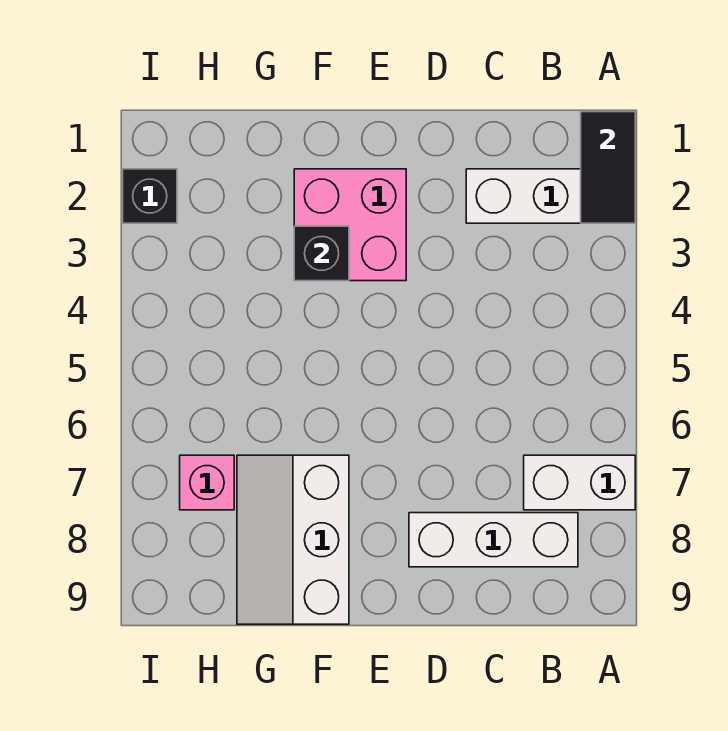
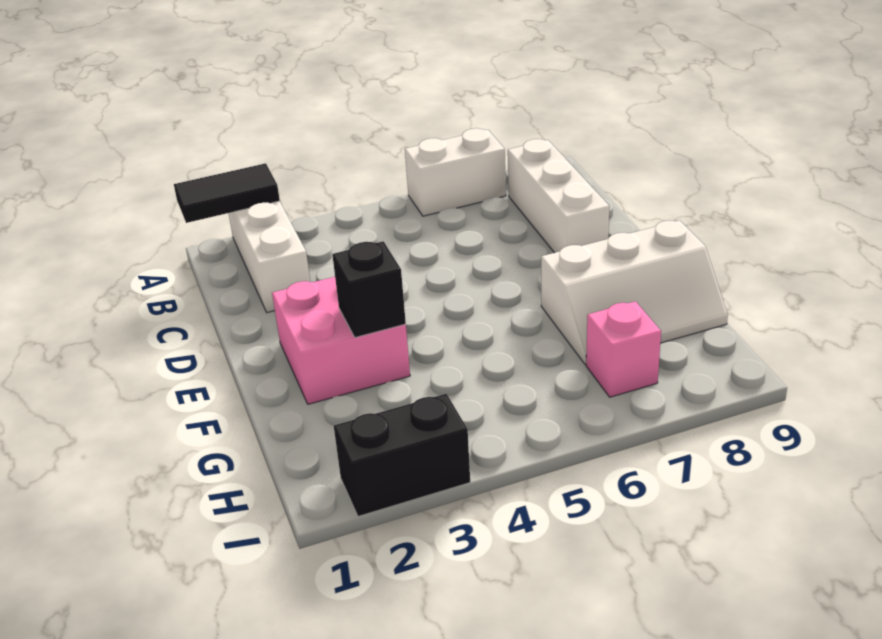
white 1x2 brick [524,455,635,510] -> white 1x2 brick turned to [405,128,506,216]
black 1x1 brick [123,169,177,223] -> black 1x2 brick [334,394,470,516]

